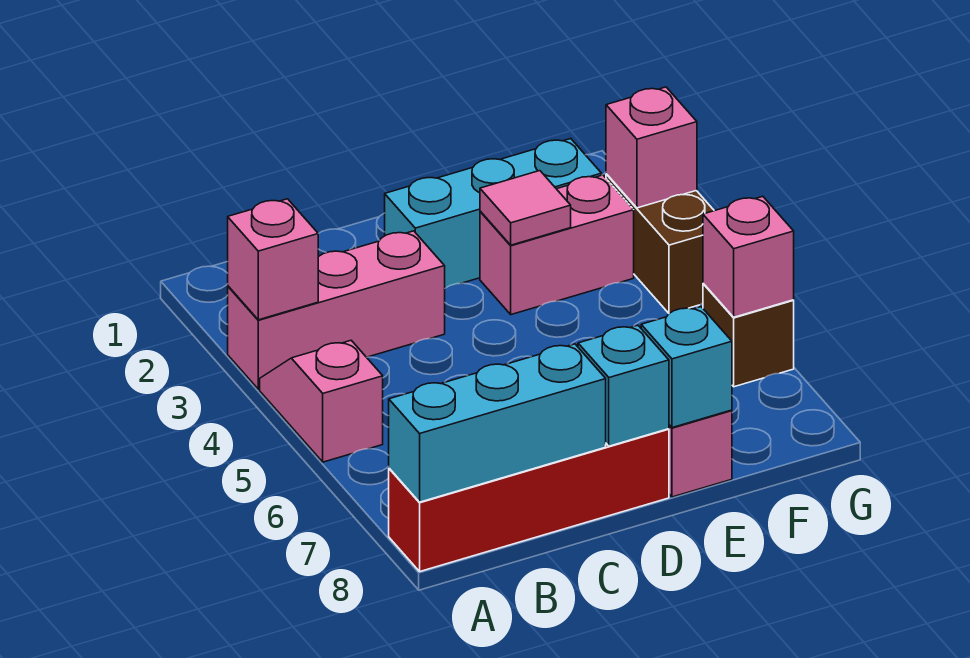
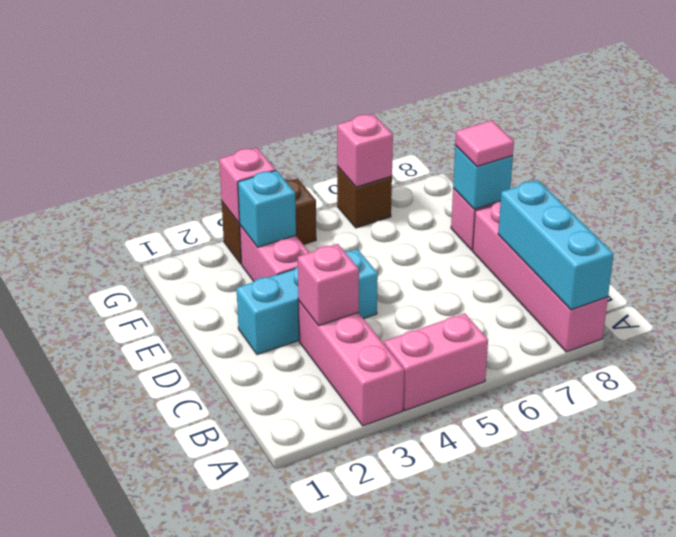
pink 1x1 brick [228,199,318,320] -> pink 1x1 brick moved to [298,244,359,326]
pink 1x2 slope [260,340,383,462] -> pink 1x2 brick [384,313,488,410]
red 1x4 brick [389,429,669,571] -> pink 1x4 brick [473,201,608,352]
cyan 1x3 brick [385,139,602,288] -> cyan 1x3 brick turned to [237,249,378,355]
cyan 1x1 brick [578,325,669,446] -> cyan 1x1 brick moved to [238,170,296,247]
pink 1x1 tile [480,171,571,245] -> pink 1x1 tile moved to [455,120,514,166]

